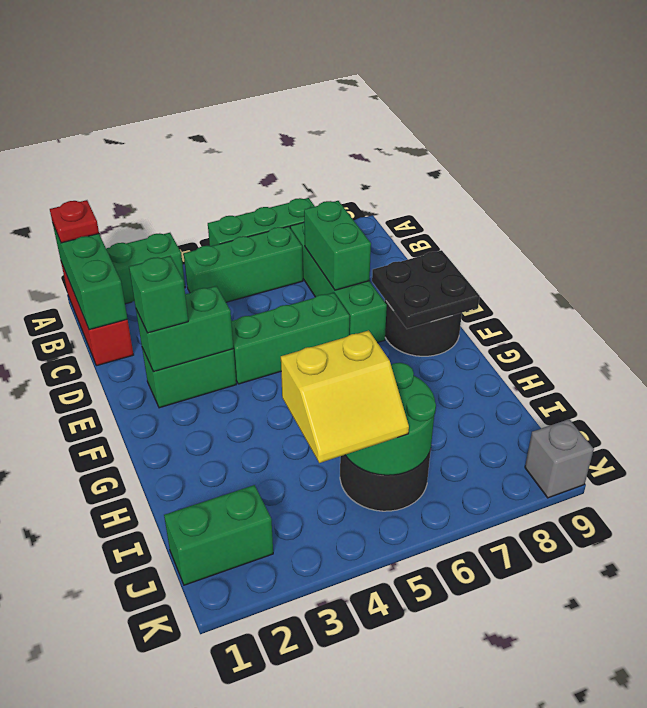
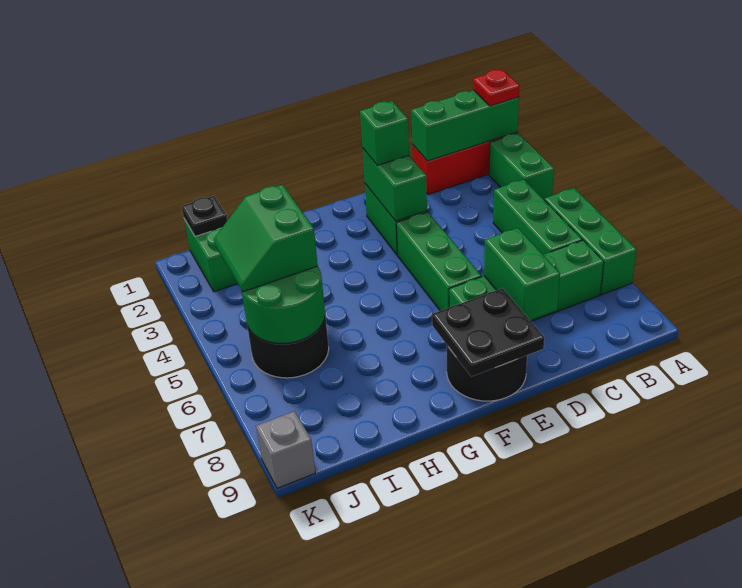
green 1x2 brick [304,201,371,290] -> green 1x2 brick turned to [484,228,560,320]
yellow 2x2 slope [281,330,409,463] -> green 2x2 slope [214,185,318,292]
none -> black 1x1 plate [182,196,227,236]

